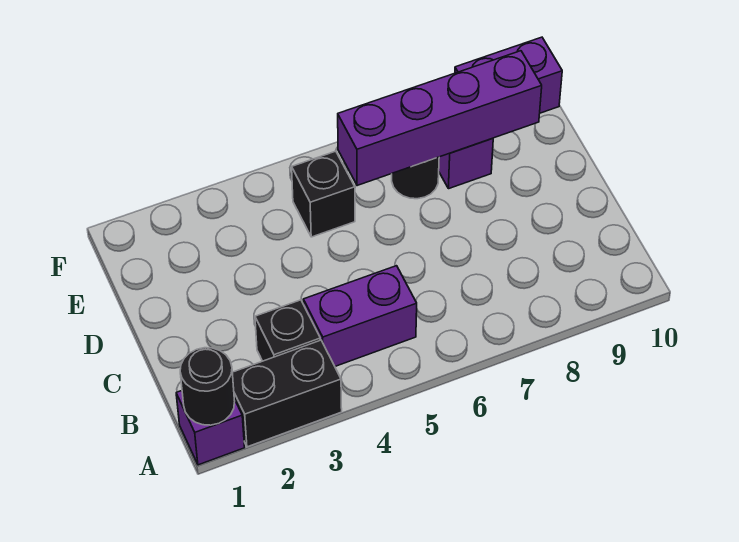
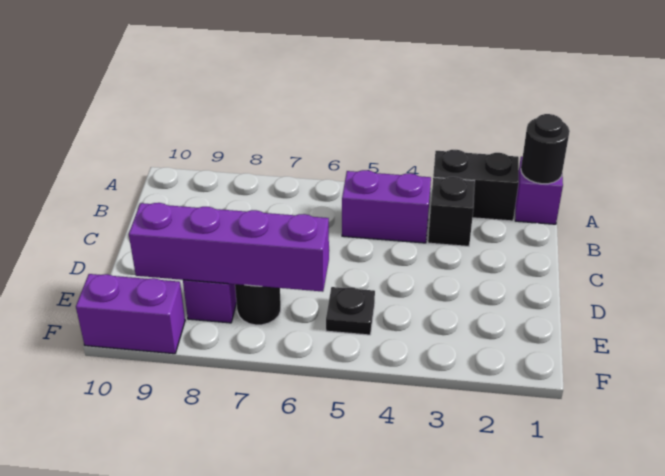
black 1x1 brick [292,151,355,237] -> black 1x1 plate [326,287,375,335]

